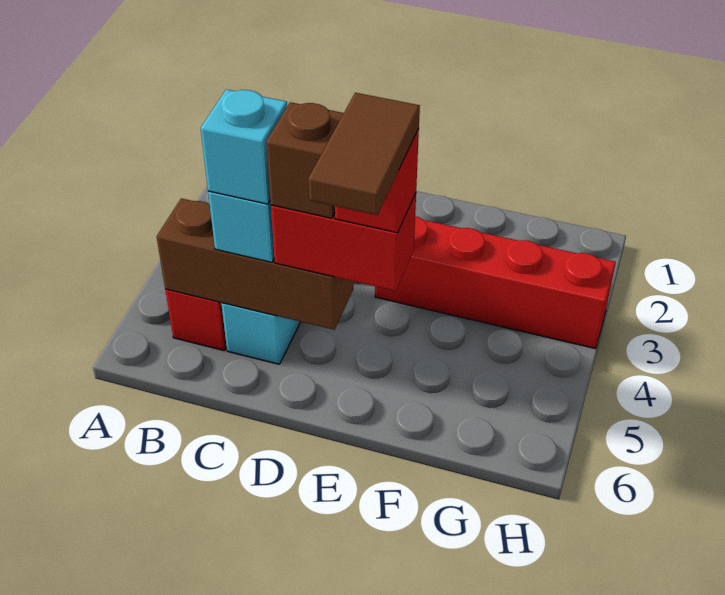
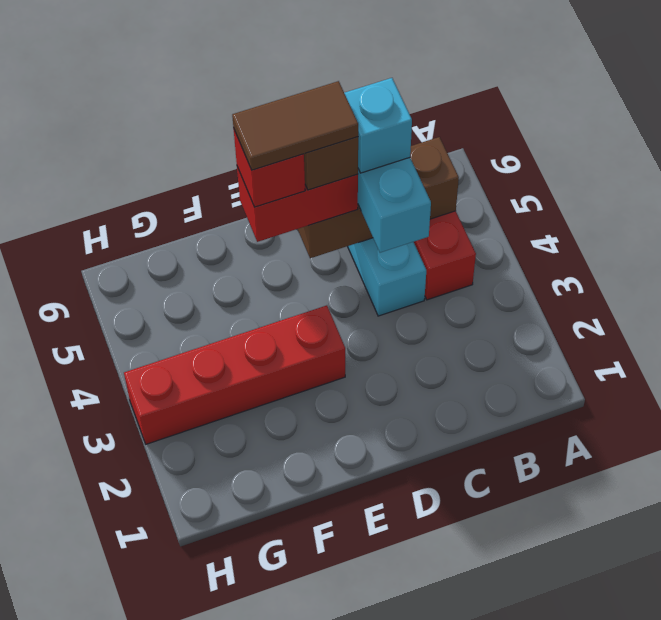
brown 1x2 tile [308,93,420,215] -> brown 1x2 tile turned to [232,81,358,170]

